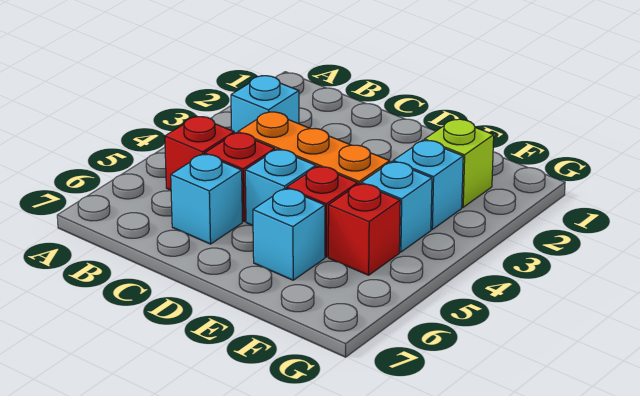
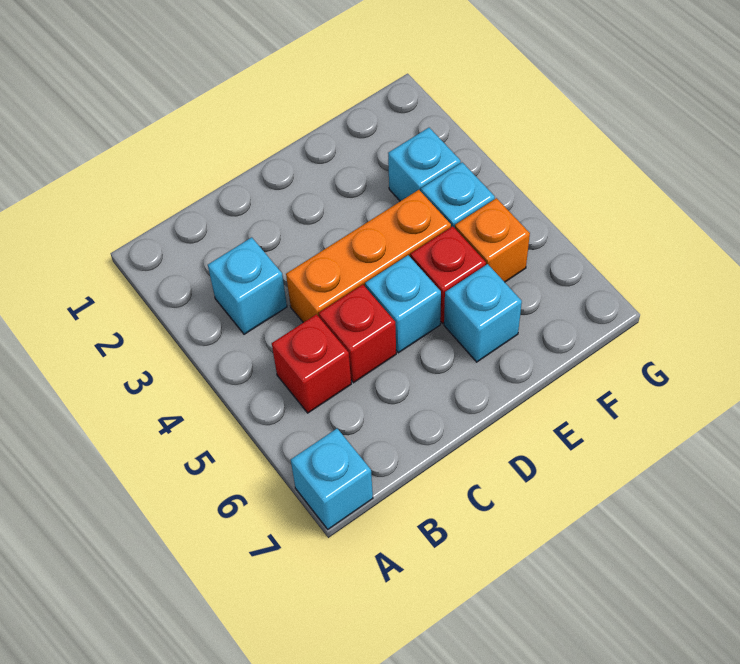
cyan 1x1 brick [171,154,242,244] -> cyan 1x1 brick moved to [291,429,373,529]
lime 1x1 brick [425,119,494,207] -> none
red 1x1 brick [328,183,400,275] -> orange 1x1 brick [455,198,530,282]

